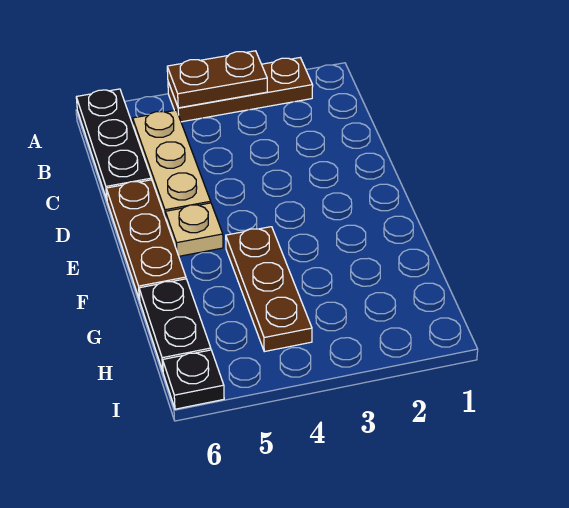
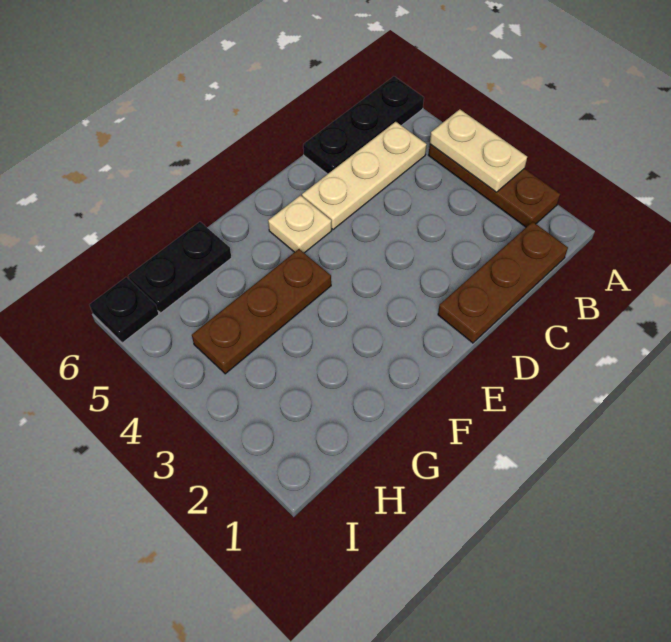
brown 1x2 plate [167,51,267,108] -> tan 1x2 plate [430,109,527,192]
brown 1x3 plate [106,180,186,300] -> brown 1x3 plate moved to [438,222,568,343]

